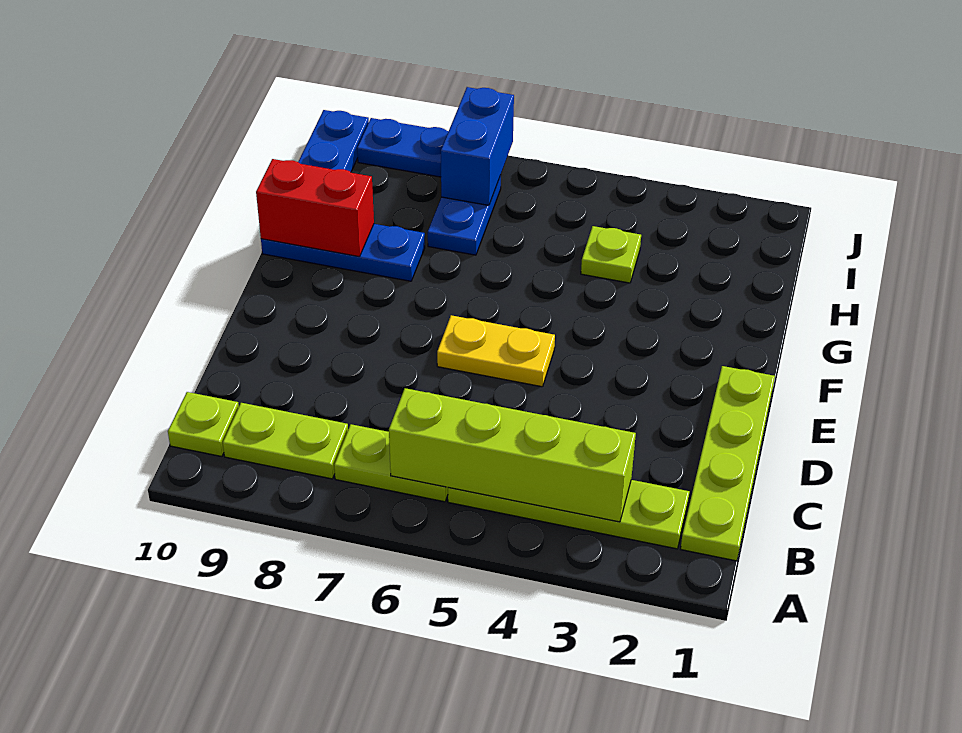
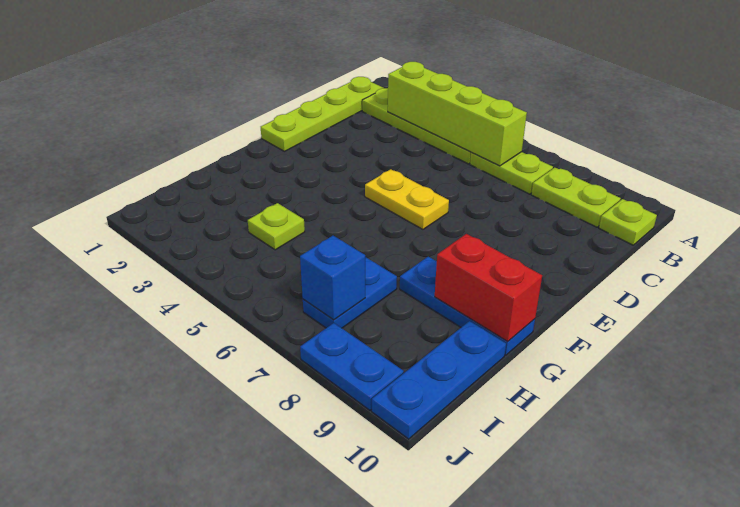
blue 1x2 brick [441,87,514,205] -> blue 1x1 brick [300,236,365,320]

